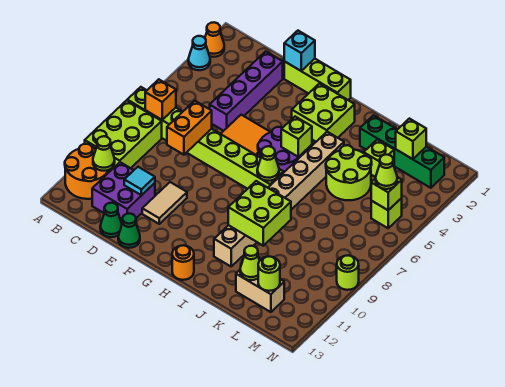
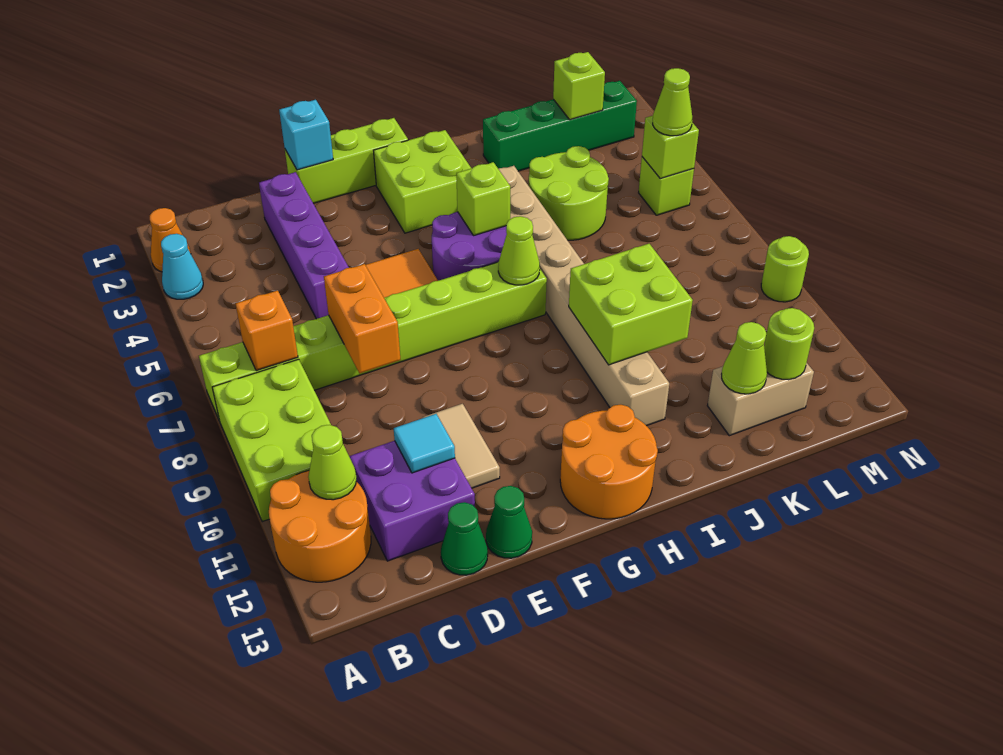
orange 1x1 round brick [172,245,194,280] -> orange 2x2 round brick [560,405,658,519]
lime 1x1 brick [364,140,394,177] -> none

